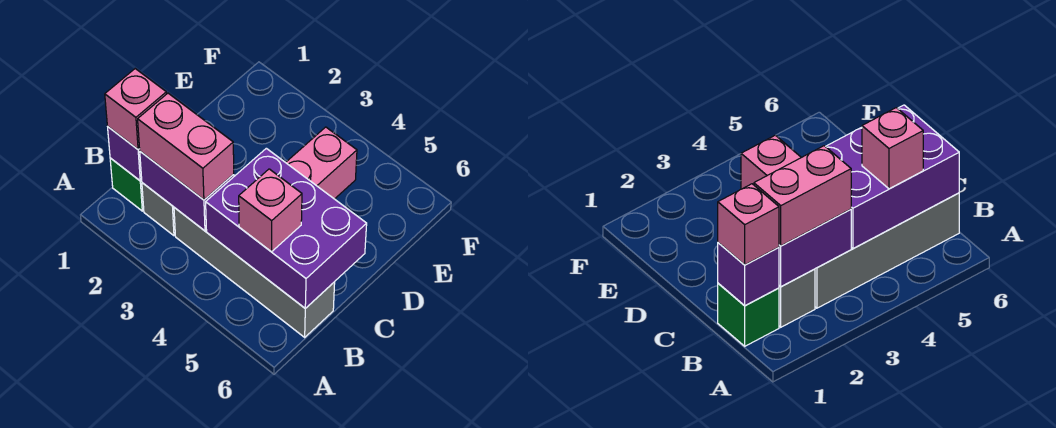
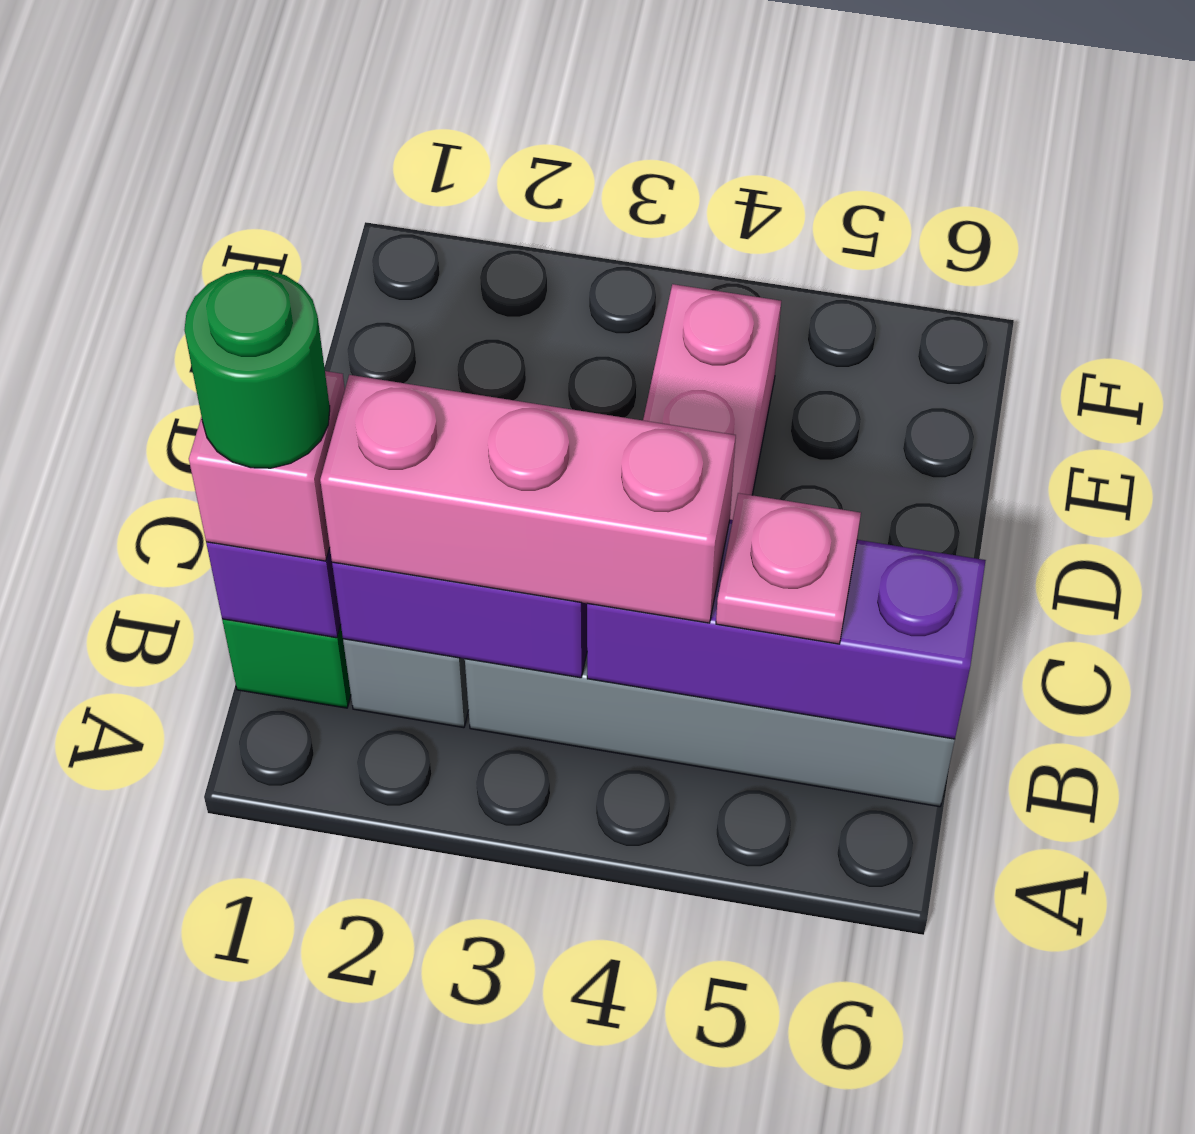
none -> green 1x1 round brick [184,269,330,468]
pink 1x2 brick [138,93,234,200] -> pink 1x3 brick [320,375,736,623]
purple 2x3 brick [206,148,367,308] -> purple 1x3 brick [587,520,986,739]
pink 1x1 brick [239,169,302,252] -> pink 1x1 plate [716,493,861,644]

